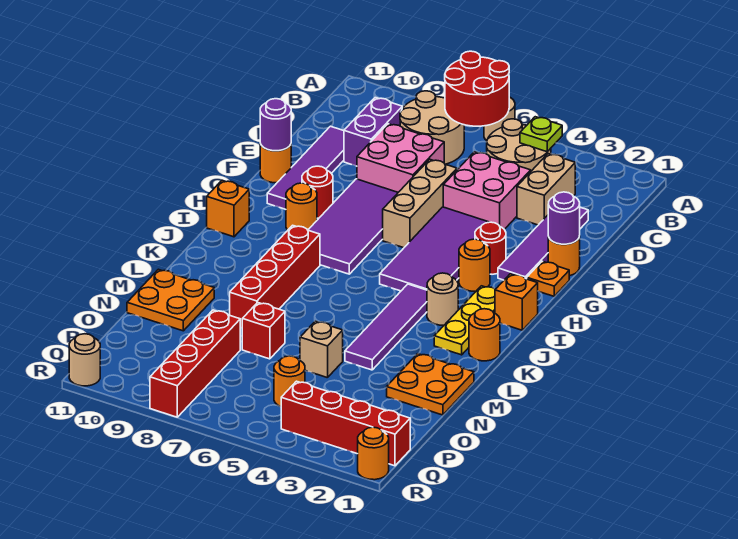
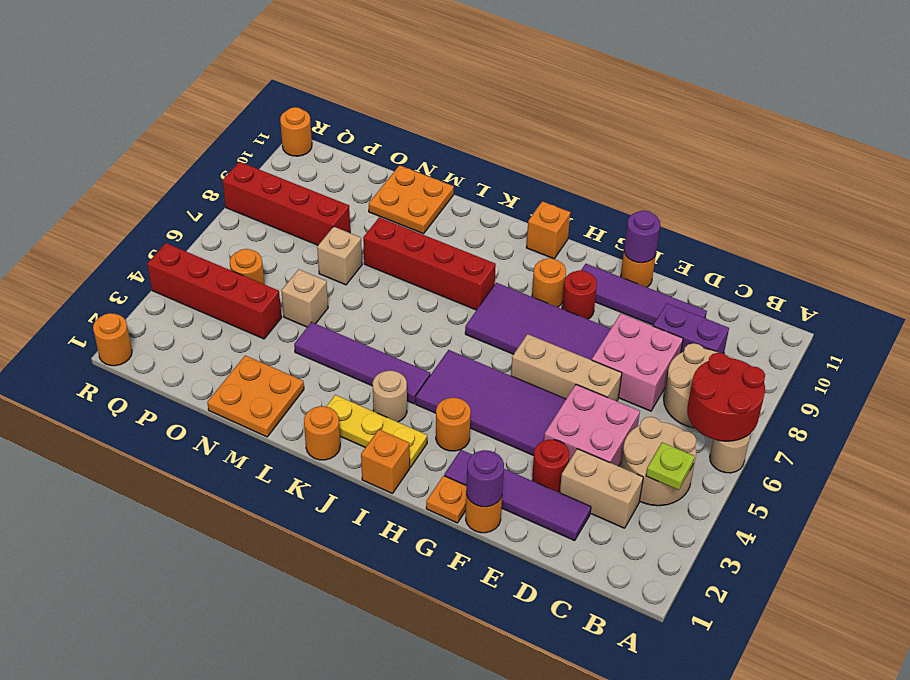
red 1x1 round brick [475,222,506,274] -> red 1x1 round brick moved to [532,440,569,492]
red 1x1 brick [242,303,285,359] -> tan 1x1 brick [317,227,362,285]
red 1x4 brick [281,381,410,466] -> red 1x4 brick turned to [147,243,282,339]
tan 1x1 round brick [69,334,100,386] -> orange 1x1 round brick [280,107,312,156]

